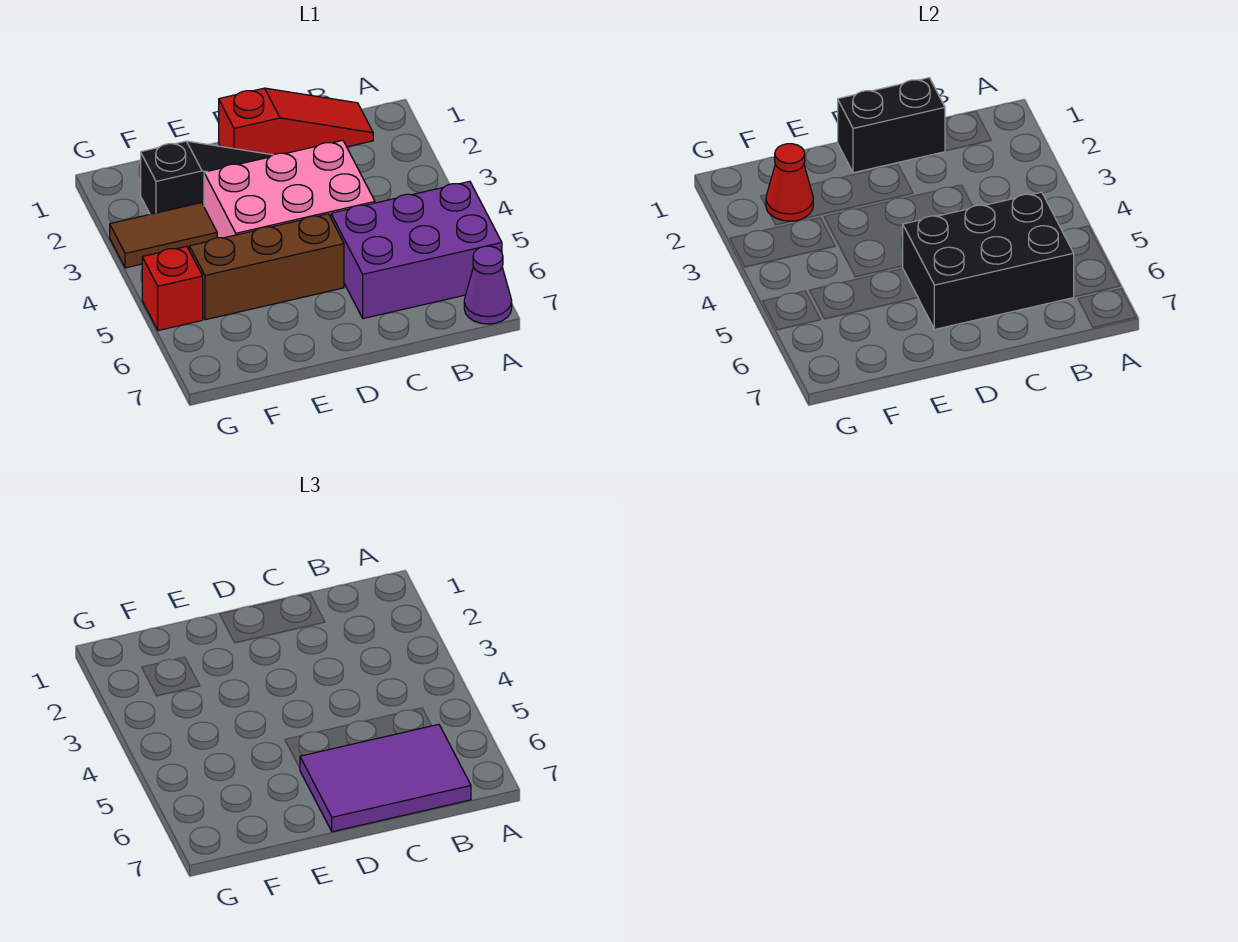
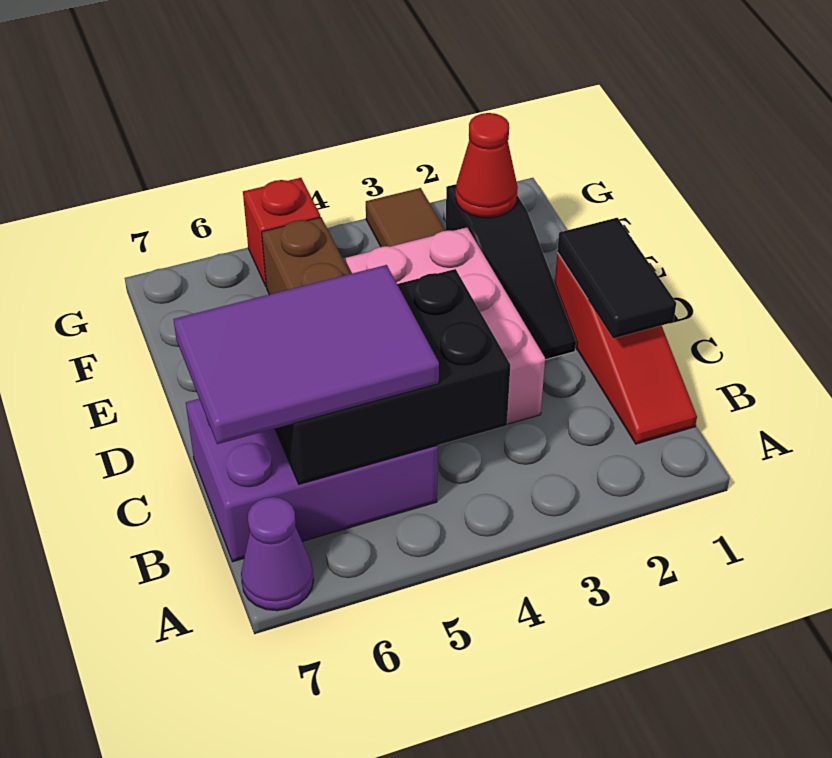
purple 2x3 brick [331,181,502,319] -> purple 2x3 brick turned to [186,399,438,562]
black 2x3 brick [903,192,1074,329] -> black 2x3 brick turned to [275,269,510,484]
purple 2x3 tile [300,724,471,832] -> purple 2x3 tile turned to [173,265,439,444]
black 1x2 brick [838,78,945,173] -> black 1x2 tile [557,218,676,339]

